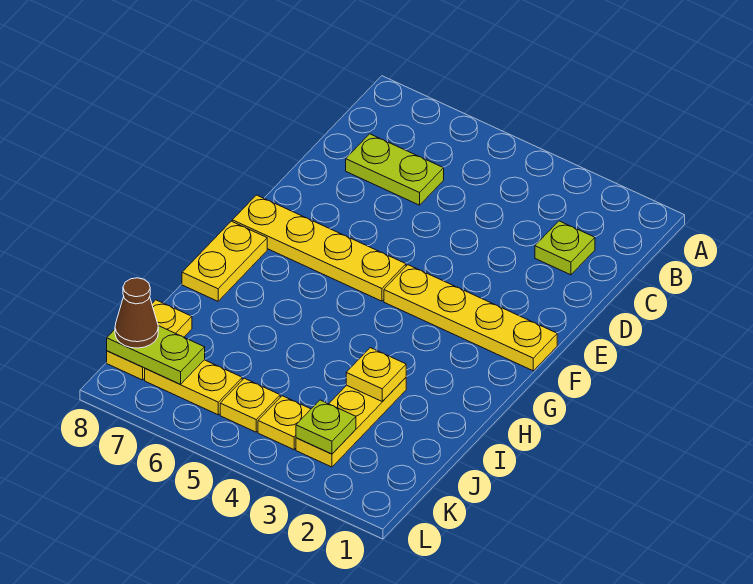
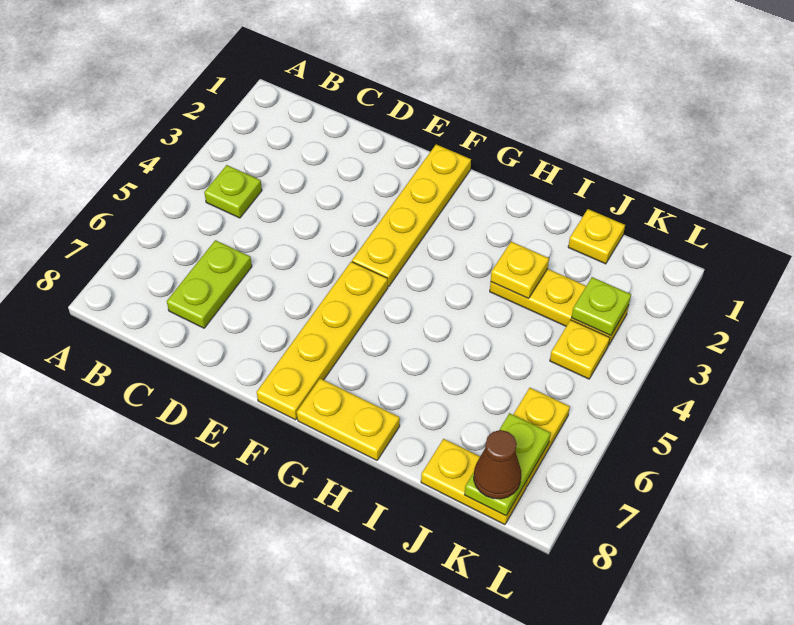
lime 1x1 plate [535,221,595,275] -> lime 1x1 plate moved to [204,165,262,218]
yellow 1x1 plate [220,378,280,432] -> yellow 1x1 plate moved to [568,209,625,264]

